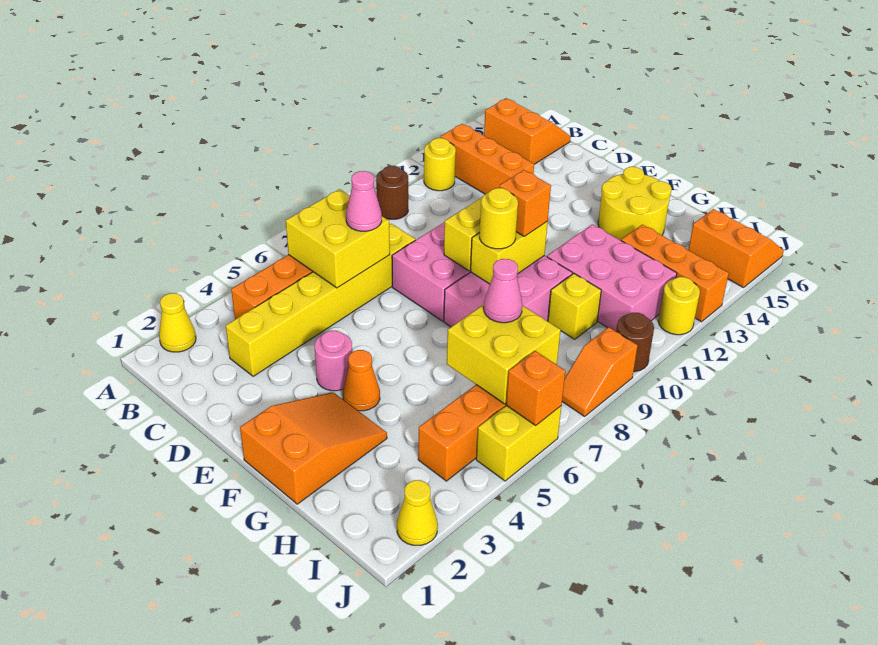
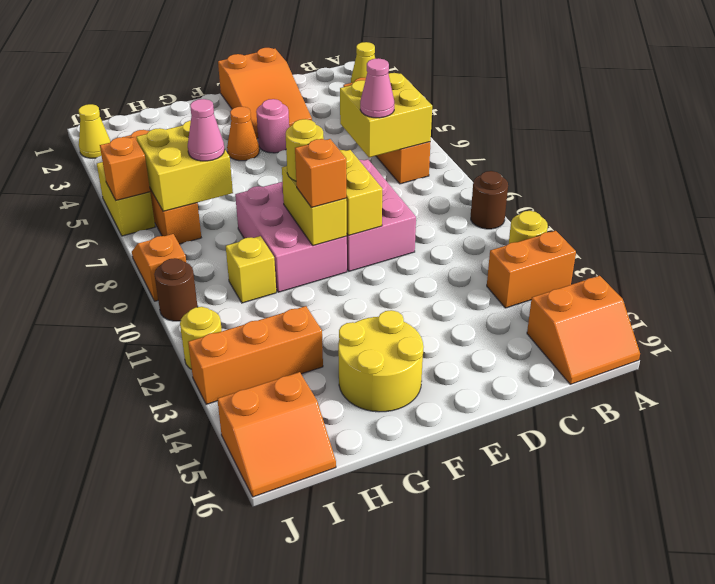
orange 1x3 brick [441,124,534,194] -> orange 1x2 brick [487,231,576,308]
yellow 1x6 brick [226,224,415,376] -> none
orange 2x3 slope [240,392,387,504] -> orange 2x3 slope moved to [218,48,312,138]
pink 2x3 brick [547,224,677,331] -> none

